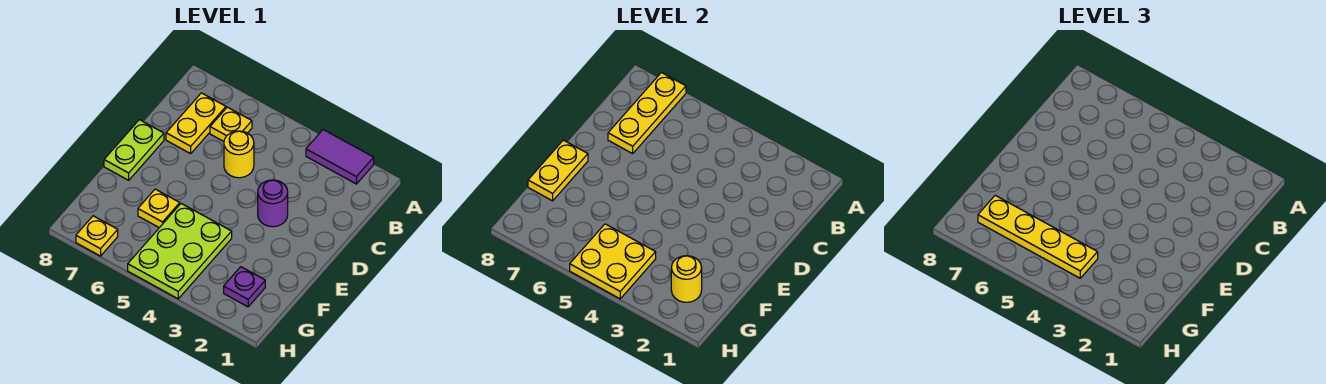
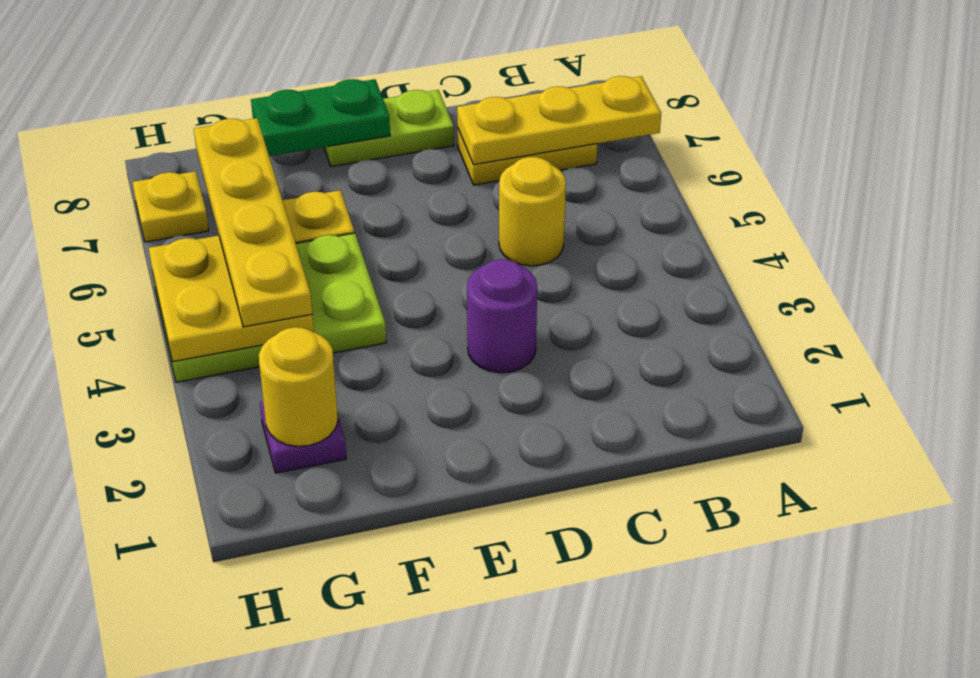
purple 1x2 tile [306,130,374,184] -> none
yellow 1x1 plate [210,107,252,141] -> none
yellow 1x2 plate [528,140,588,201] -> green 1x2 plate [251,79,390,156]

